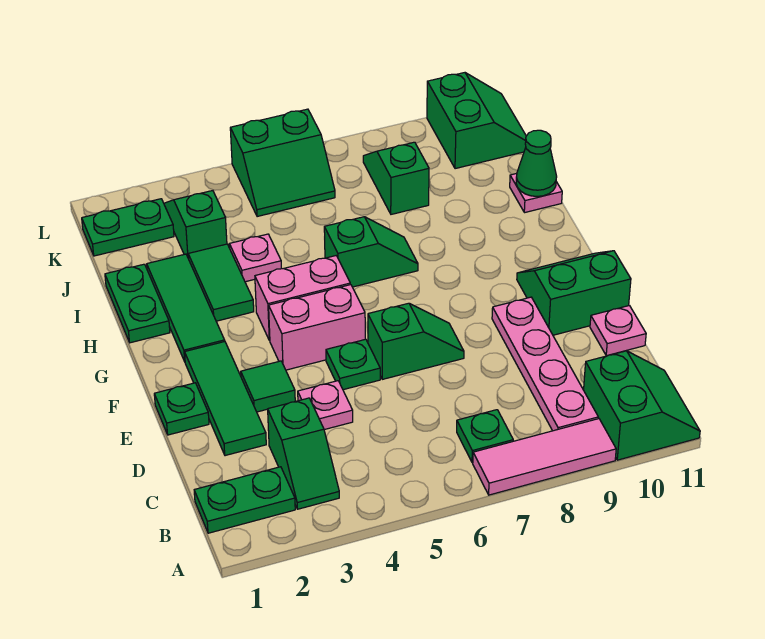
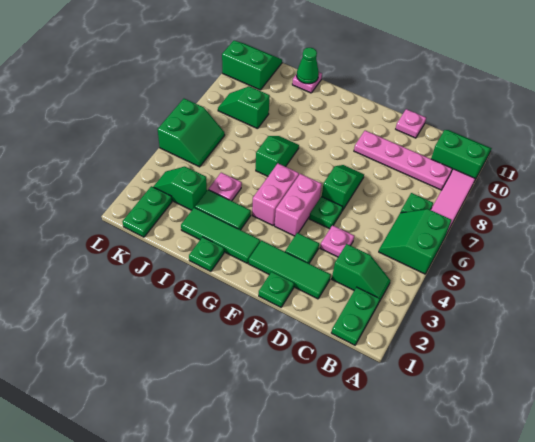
green 2x2 slope [517,251,631,335] -> green 2x2 slope moved to [379,209,451,274]
green 1x2 plate [105,264,170,343] -> green 1x1 plate [189,237,224,271]

